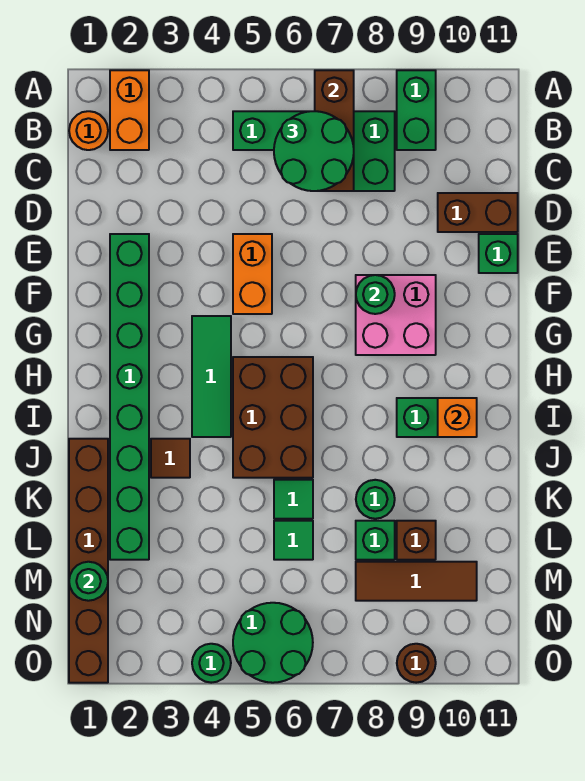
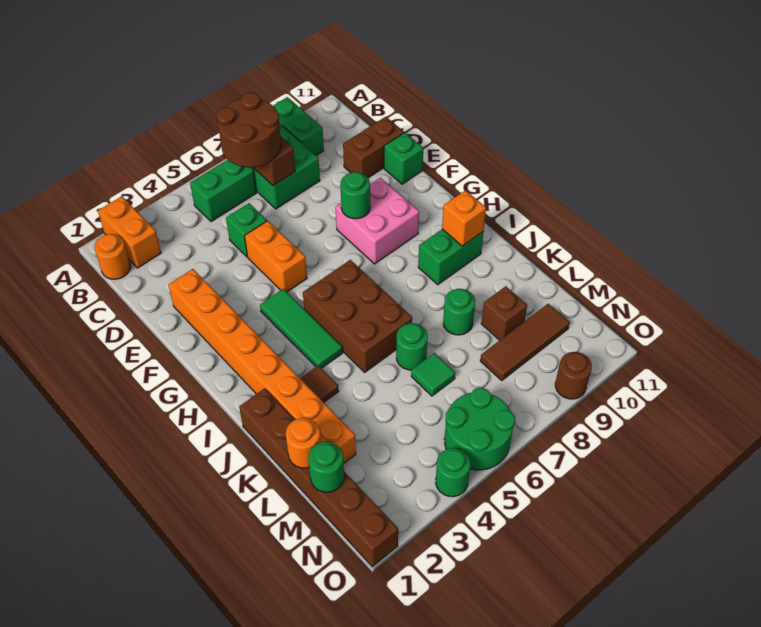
green 2x2 round brick [274,111,354,191] -> brown 2x2 round brick [216,93,281,167]
green 1x8 brick [110,234,149,560] -> orange 1x8 brick [168,269,356,463]
green 1x1 tile [274,480,313,519] -> green 1x1 round brick [396,323,428,370]
none -> orange 1x1 round brick [286,418,321,468]
green 1x1 brick [356,521,395,560] -> green 1x1 brick moved to [226,203,267,257]

